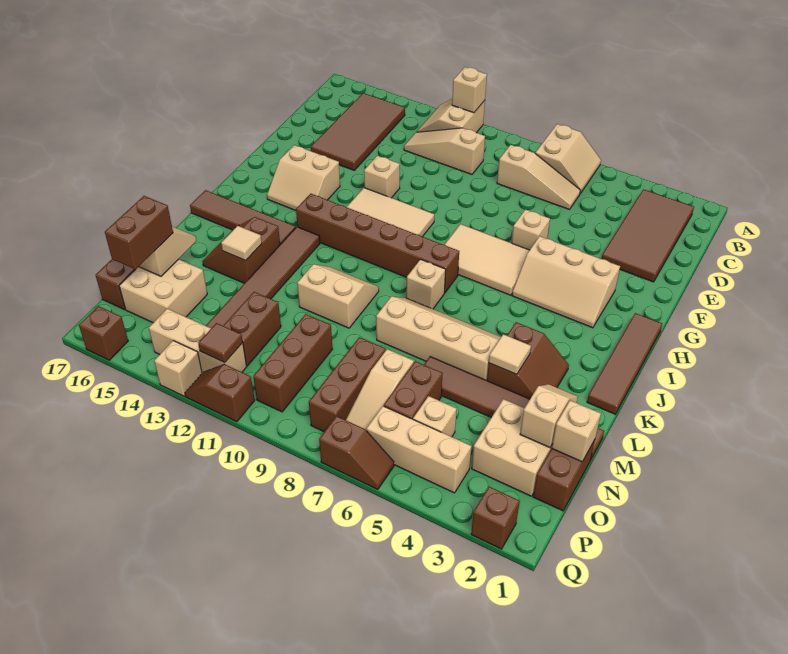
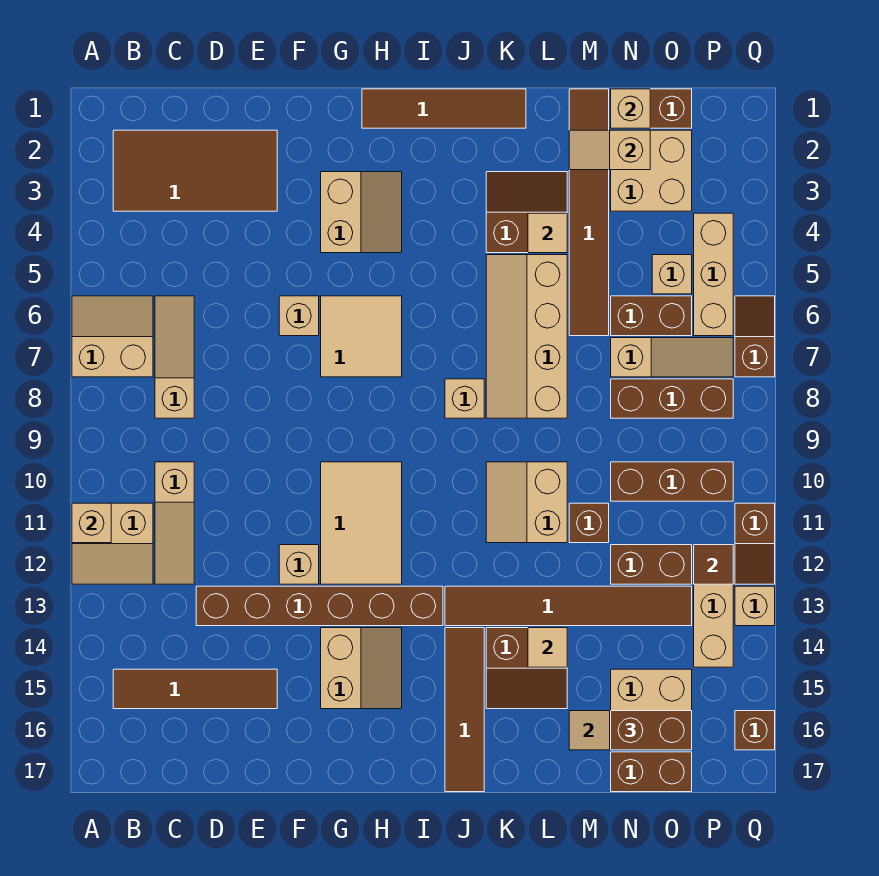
brown 2x4 tile [311,93,405,170] -> brown 1x4 tile [113,669,277,709]
tan 2x3 slope [512,236,620,328] -> tan 2x2 slope [321,172,402,253]
tan 2x3 tile [444,224,529,295] -> tan 2x2 tile [321,296,402,377]
brown 1x6 brick [296,194,459,293] -> brown 1x6 brick turned to [196,586,443,626]
brown 1x1 brick [471,487,520,549] -> brown 1x1 brick moved to [569,503,609,543]

